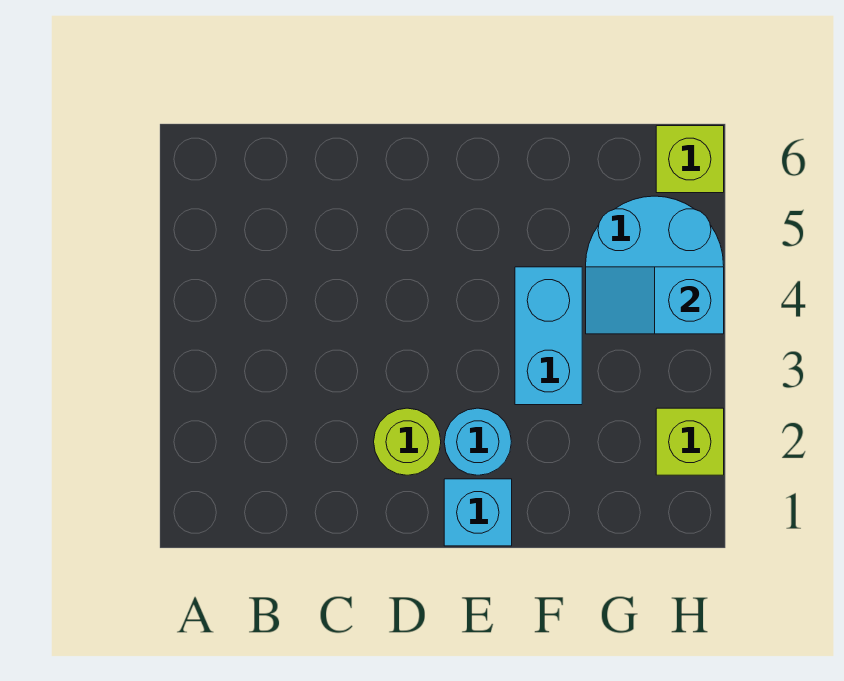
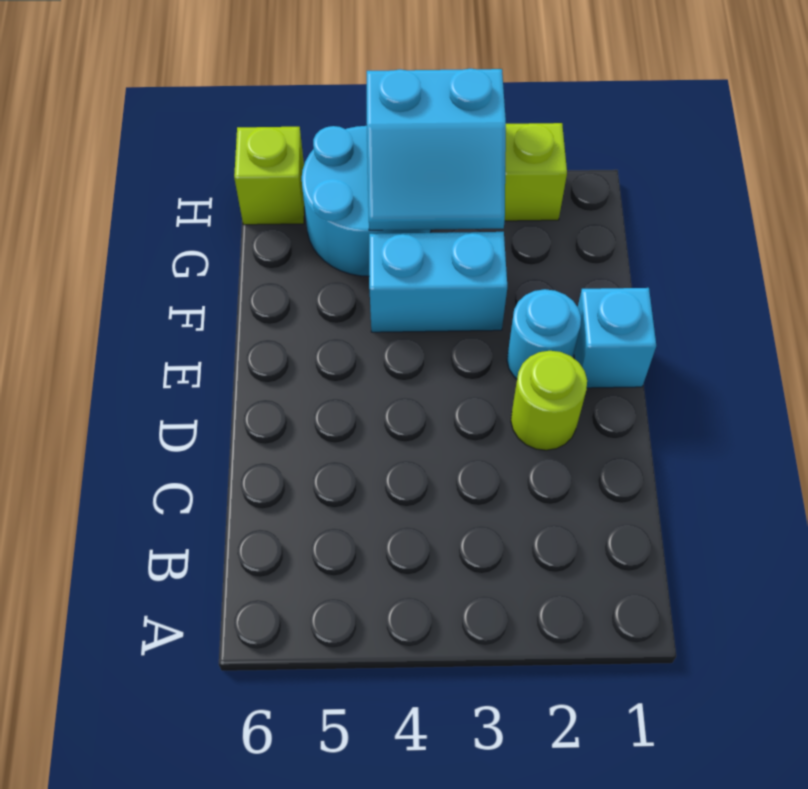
cyan 1x2 slope [586,267,724,334] -> cyan 2x2 slope [367,69,506,230]

